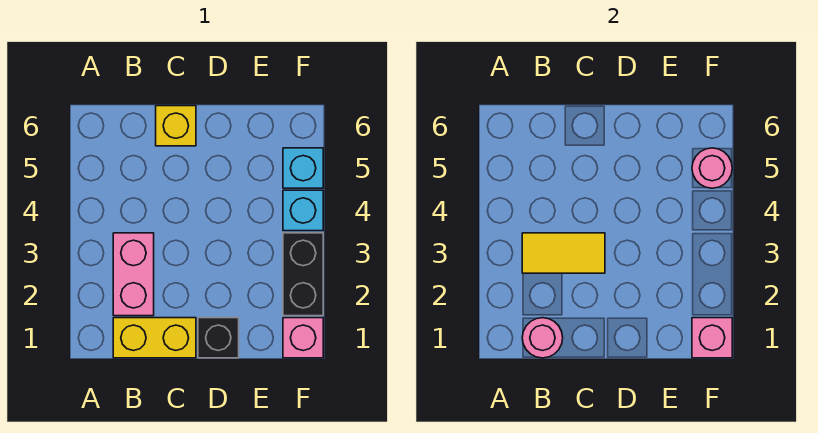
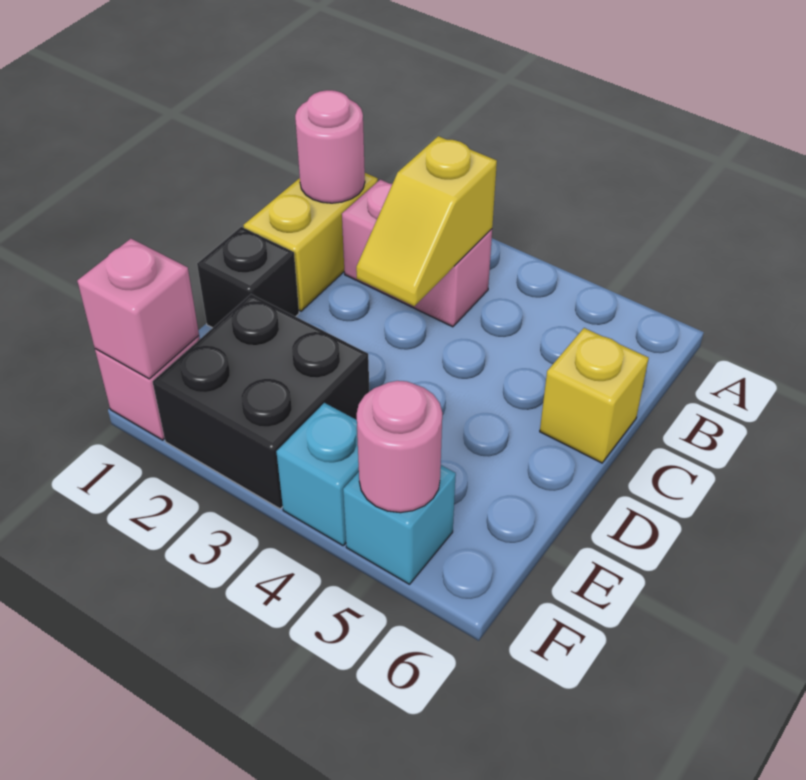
yellow 1x2 tile [522,233,605,273] -> yellow 1x2 slope [356,136,497,306]
black 1x2 brick [283,233,323,316] -> black 2x2 brick [153,294,369,509]

